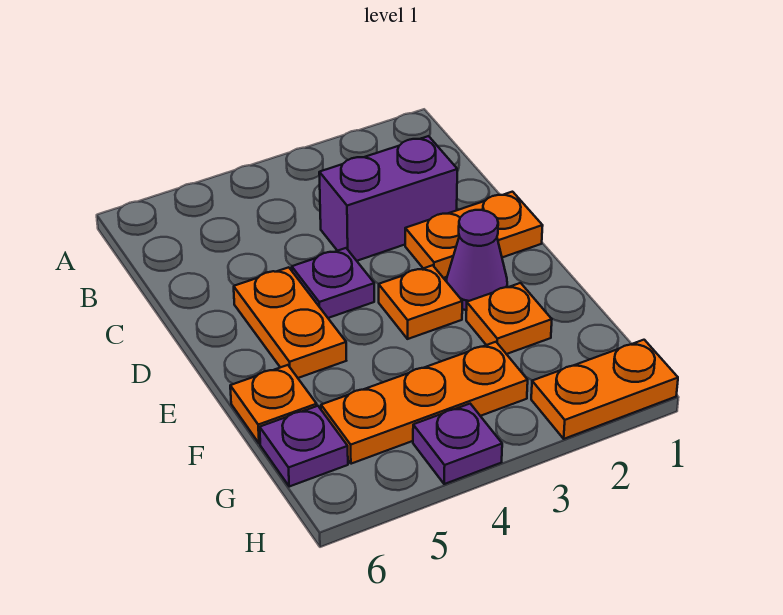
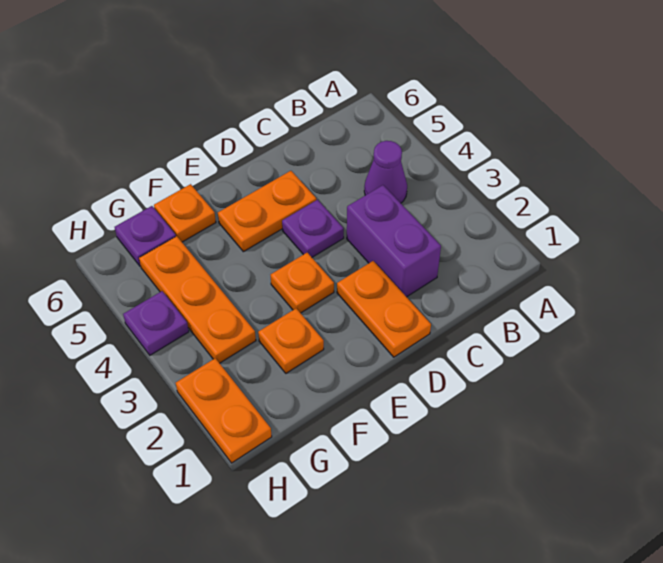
purple 1x1 cone [447,210,507,310] -> purple 1x1 cone moved to [364,141,407,203]

